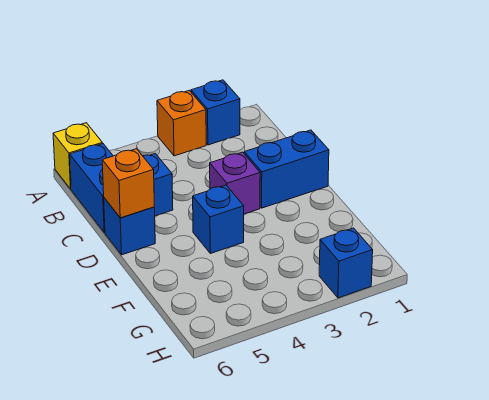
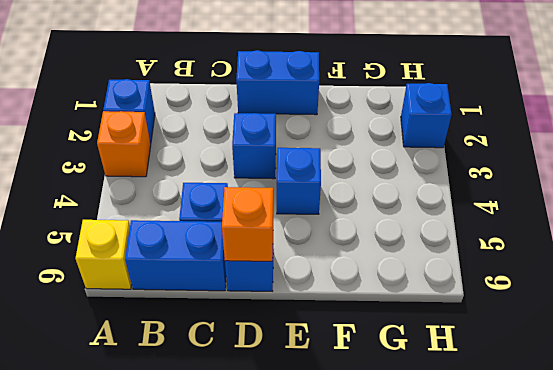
blue 1x2 brick [244,130,329,208] -> blue 1x2 brick turned to [236,50,319,115]
purple 1x1 brick [210,152,260,214] -> blue 1x1 brick [232,113,276,179]

